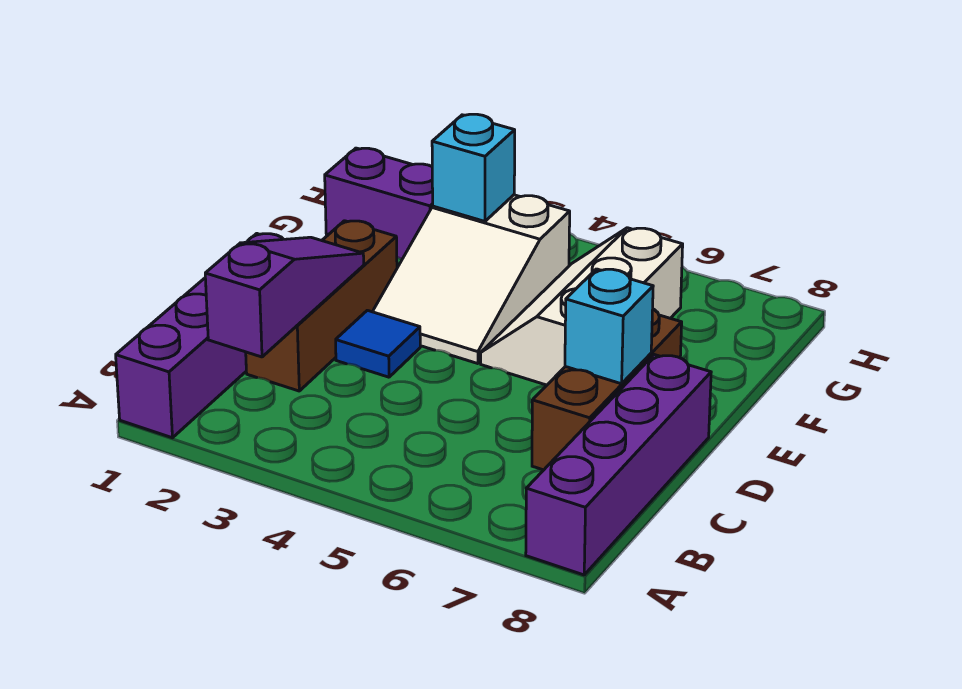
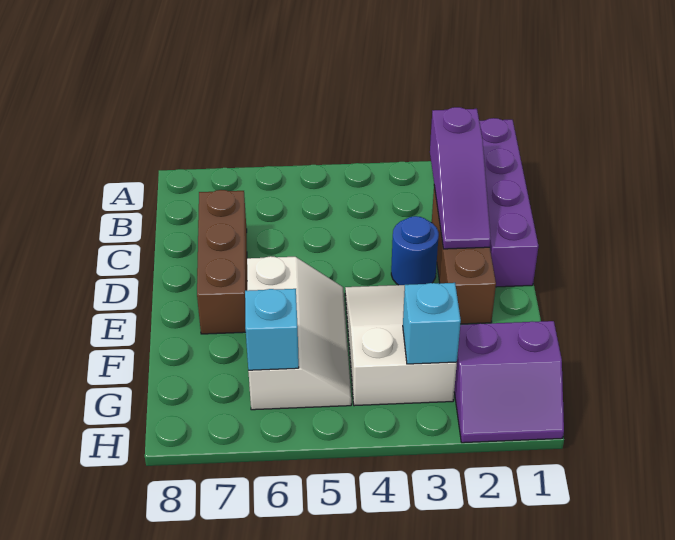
purple 1x4 brick [526,355,711,575] -> none
blue 1x1 tile [336,310,420,377] -> blue 1x1 round brick [391,216,439,285]
cyan 1x1 brick [565,269,653,384] -> cyan 1x1 brick moved to [245,289,299,370]

